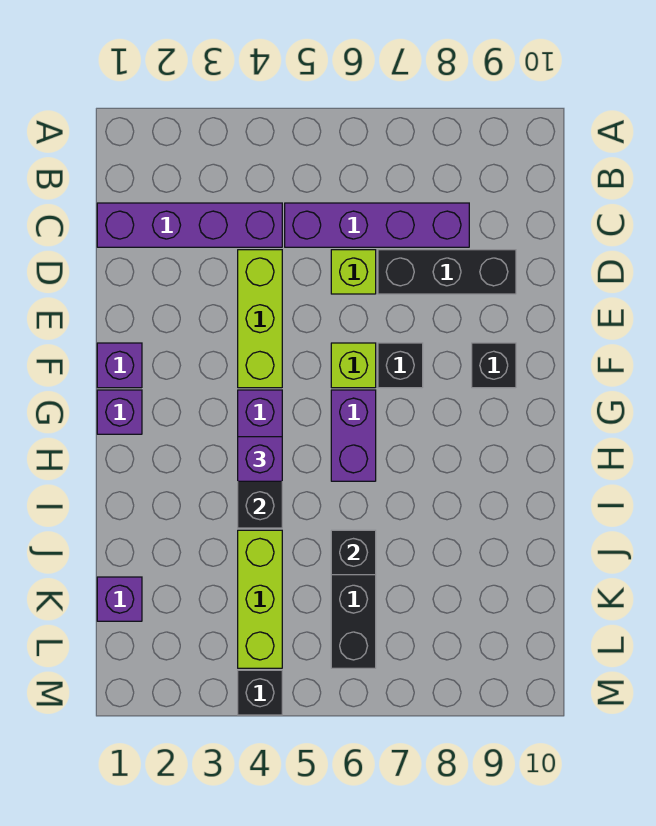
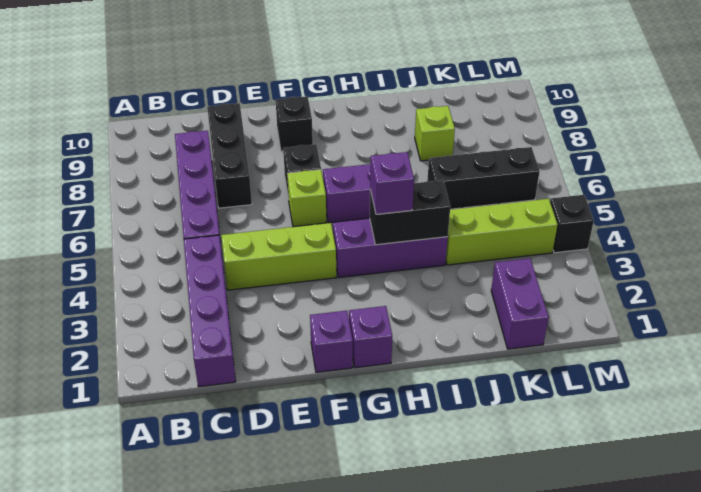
lime 1x1 brick [331,250,376,294] -> lime 1x1 brick moved to [415,106,455,161]
black 1x1 brick [331,530,376,575] -> none
purple 1x1 brick [97,577,142,621] -> purple 1x2 brick [491,258,549,349]

